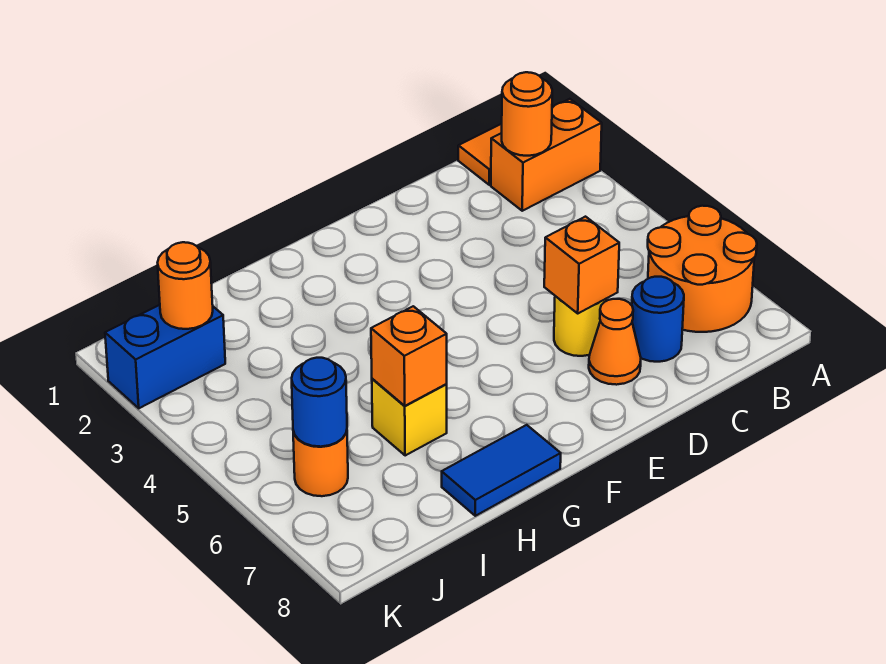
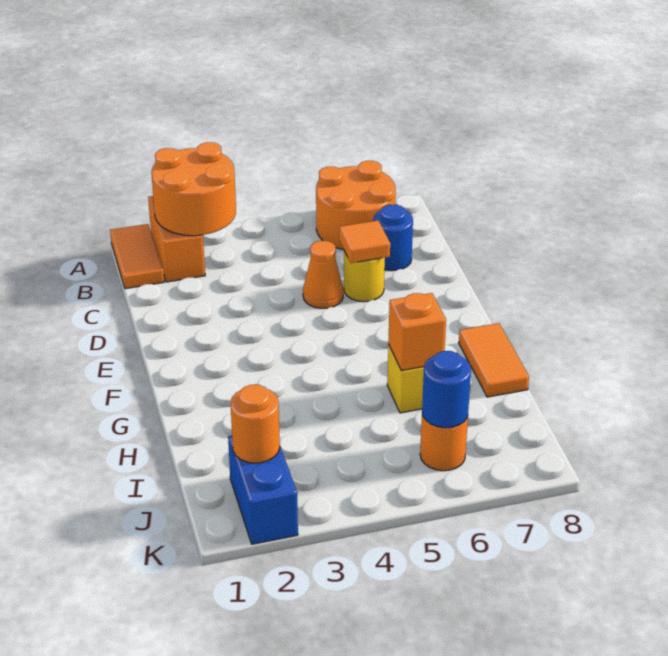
orange 1x1 round brick [502,72,552,156] -> orange 2x2 round brick [151,142,236,236]
orange 1x1 brick [544,217,619,313] -> orange 1x1 tile [339,221,390,263]
orange 1x1 cone [589,299,641,385] -> orange 1x1 cone moved to [303,241,343,308]
blue 1x2 tile [442,425,561,516] -> orange 1x2 tile [459,323,529,397]

